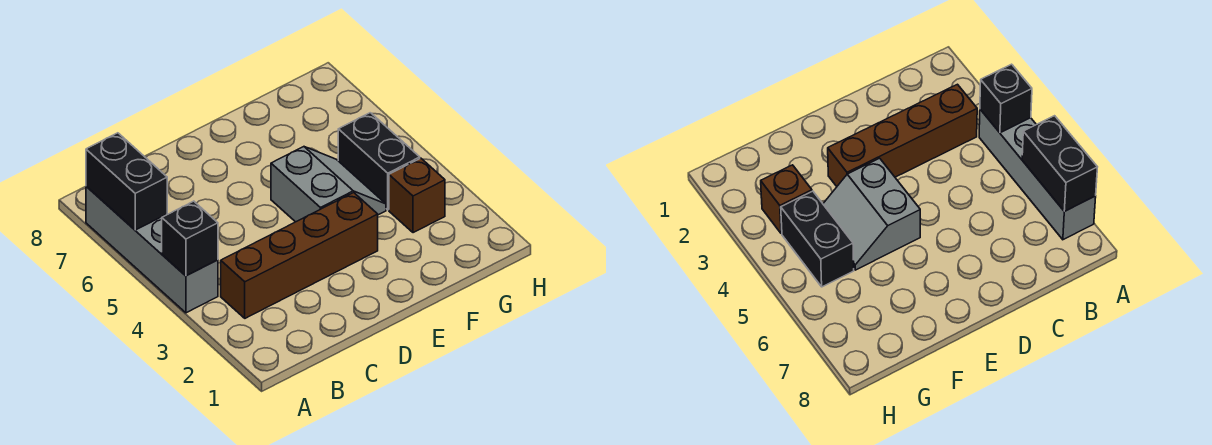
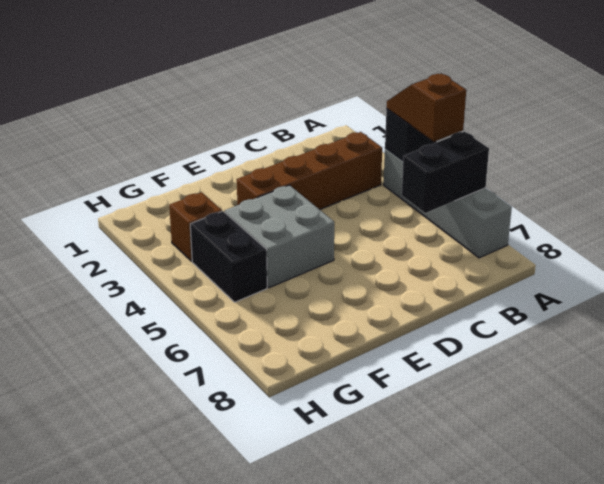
none -> brown 1x2 slope [387,74,466,142]
black 1x2 brick [86,133,167,230] -> black 1x2 brick turned to [402,132,489,213]
grey 2x2 slope [271,147,386,222] -> grey 2x2 brick [225,185,334,288]

